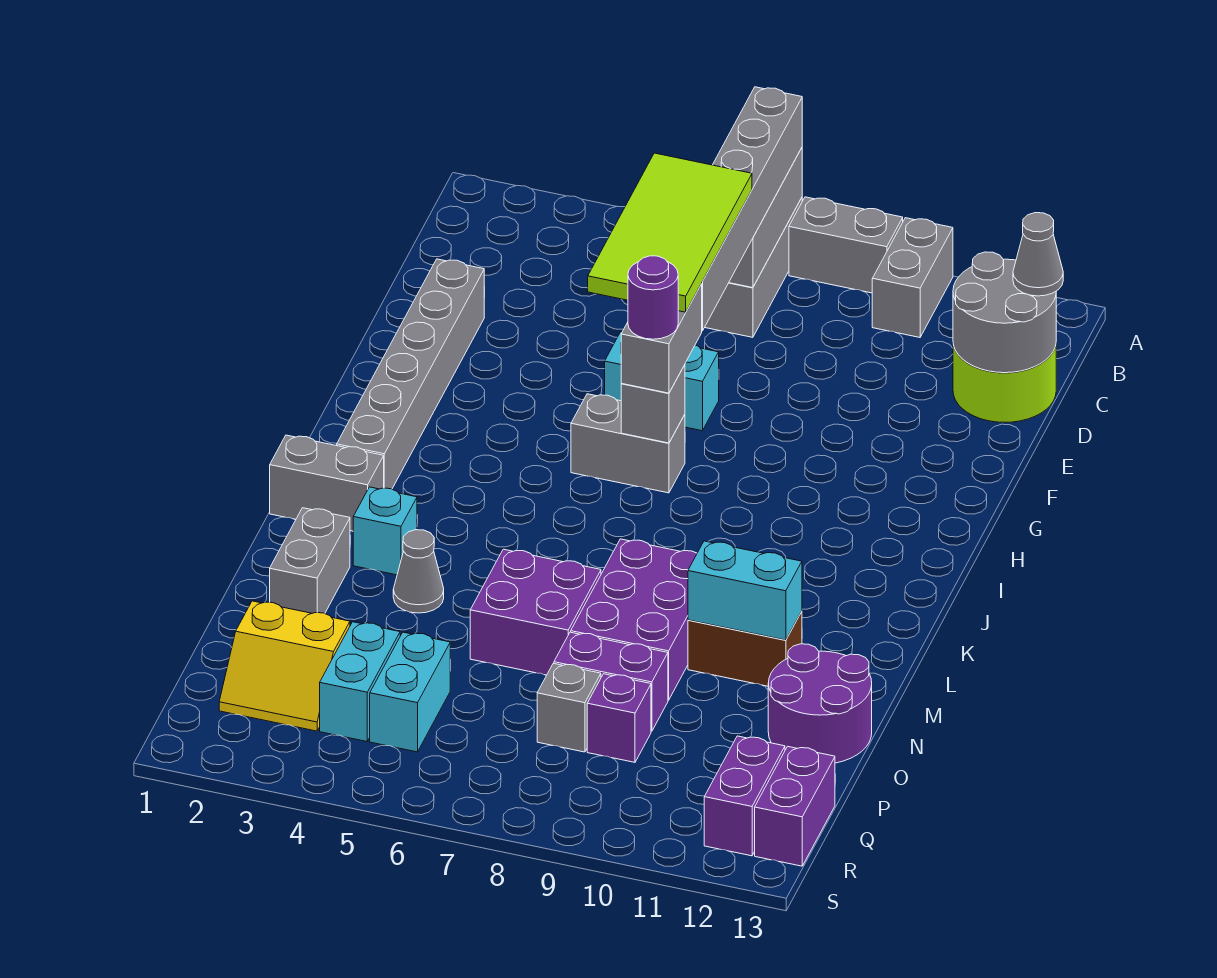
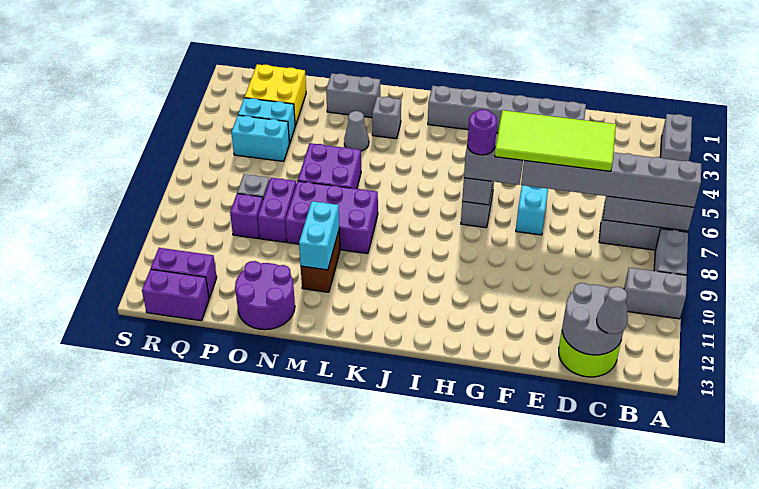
grey 1x2 brick [270,435,384,531] -> grey 1x2 brick moved to [660,114,692,161]
cyan 1x1 brick [353,487,417,575] -> grey 1x1 brick [372,96,401,139]
yellow 2x2 slope [219,601,350,731] -> yellow 2x2 brick [245,64,306,126]

